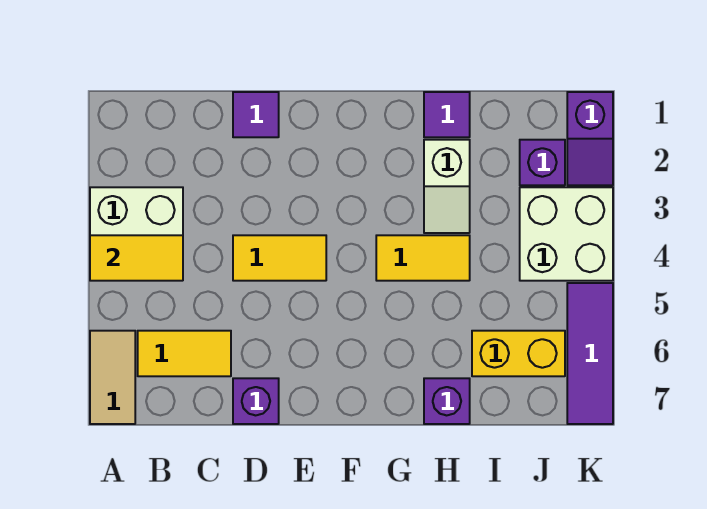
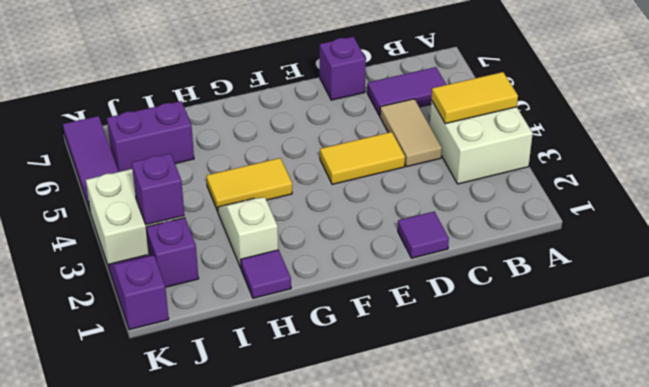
tan 1x2 tile [90,331,135,424] -> tan 1x2 tile moved to [380,99,442,167]
yellow 1x2 tile [138,331,231,376] -> purple 1x2 tile [367,67,446,116]
purple 1x1 brick [424,378,470,424] -> purple 1x1 brick moved to [132,153,184,225]
yellow 1x2 brick [472,331,565,376] -> purple 1x2 brick [107,101,194,172]

